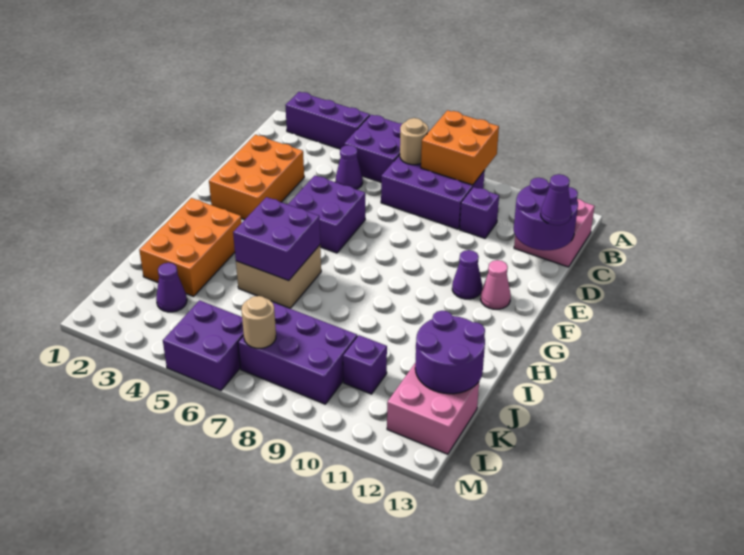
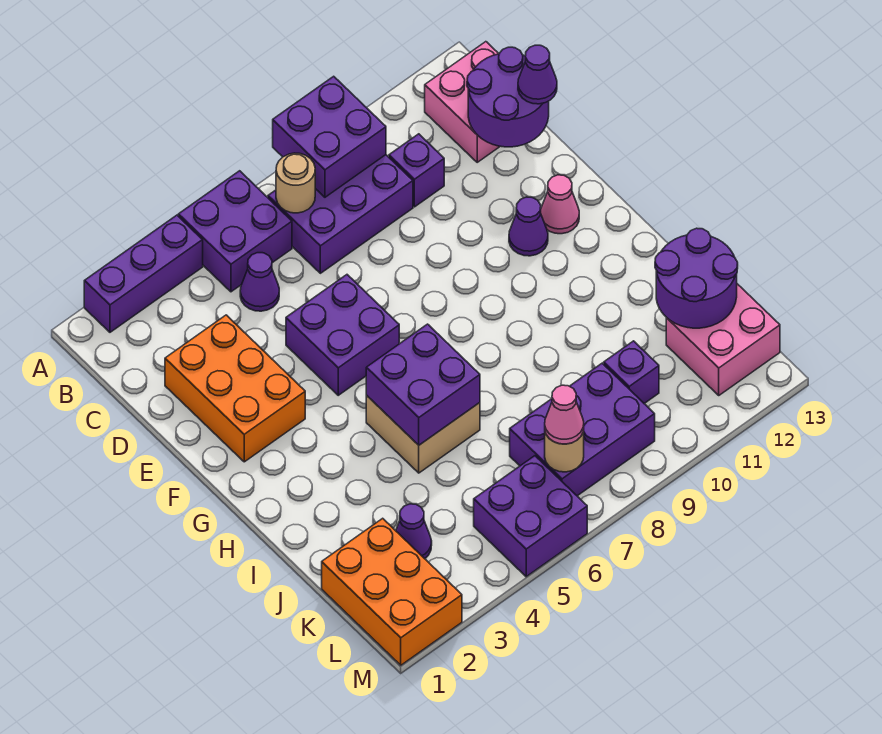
orange 2x2 brick [421,110,499,185] -> purple 2x2 brick [273,76,386,197]
orange 2x3 brick [139,198,242,296] -> orange 2x3 brick moved to [322,518,462,665]
none -> pink 1x1 cone [545,385,584,444]

